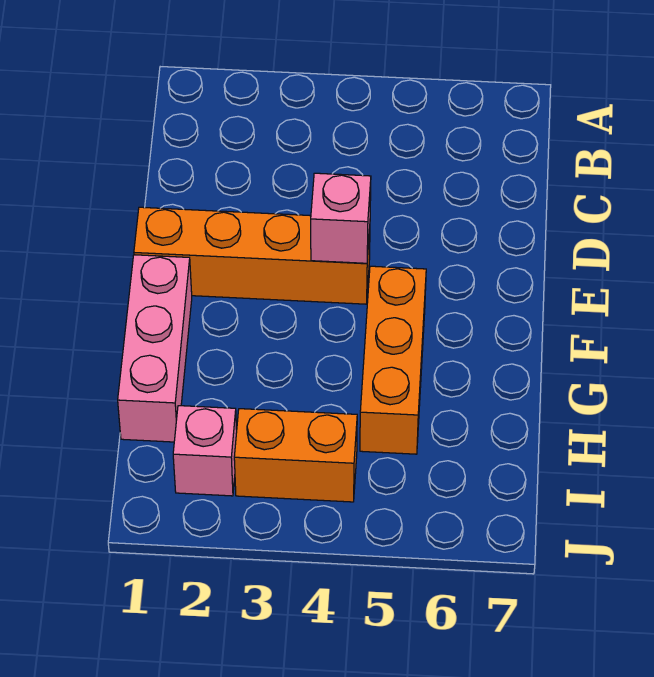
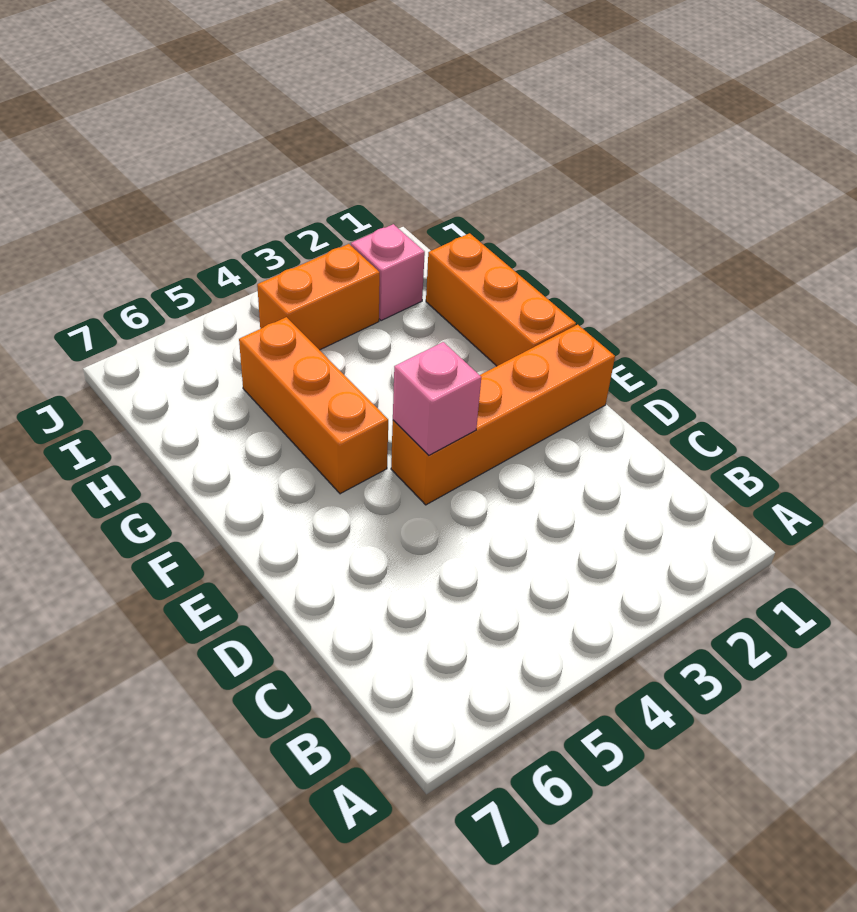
pink 1x3 brick [118,255,192,442] -> orange 1x3 brick [426,233,576,366]

